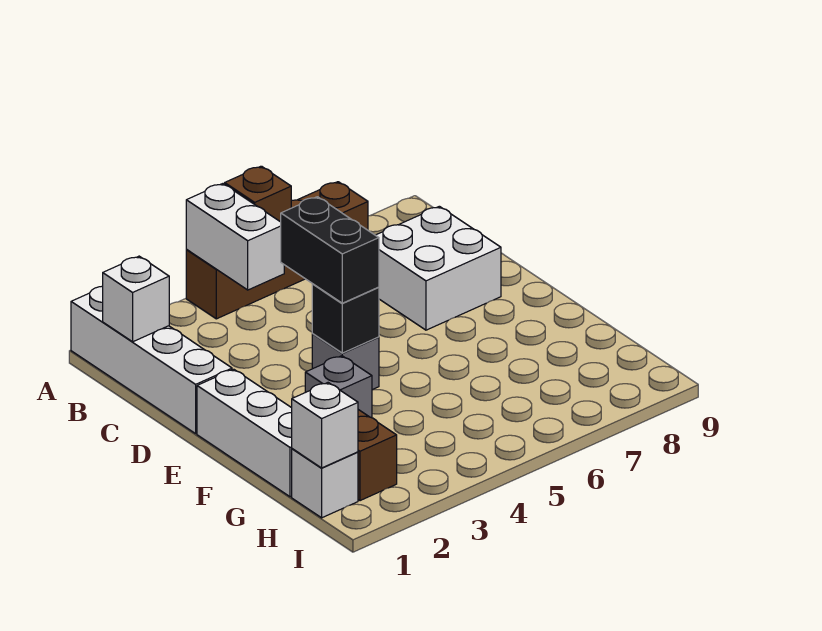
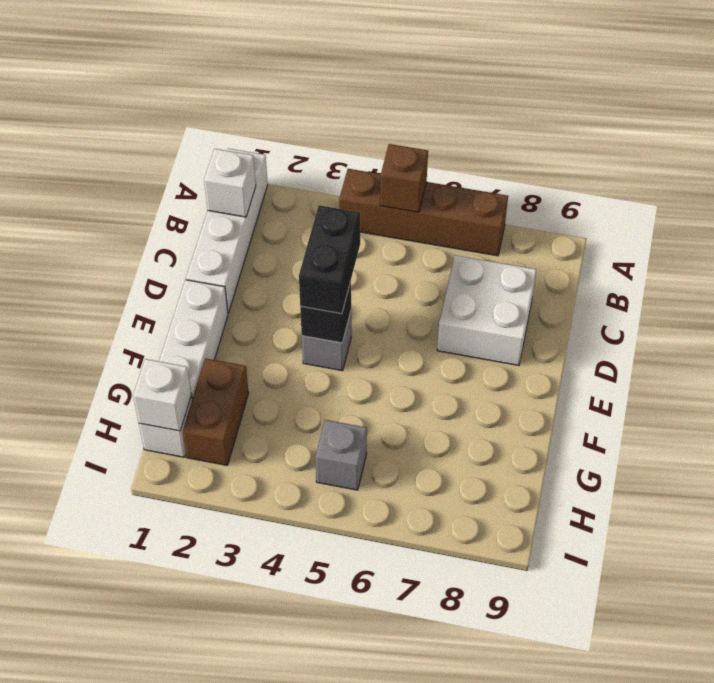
white 1x2 brick [186,184,284,290] -> none
grey 1x1 brick [305,356,372,418] -> grey 1x1 brick moved to [315,420,367,490]

